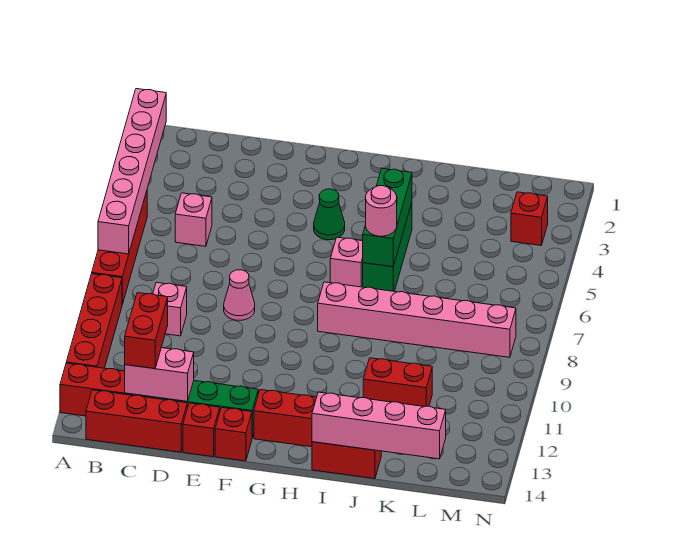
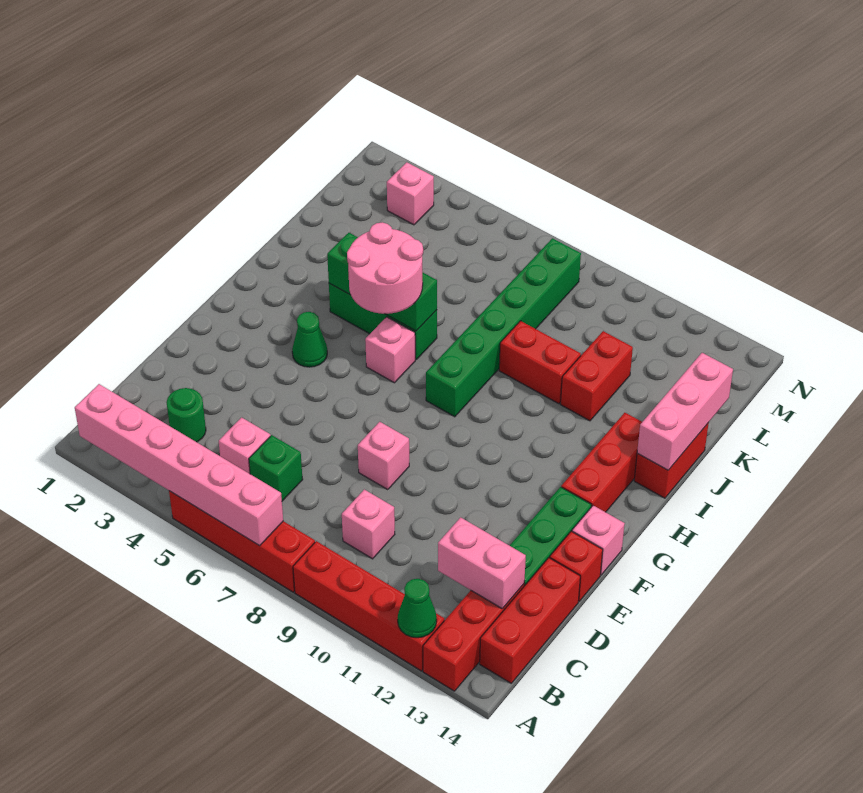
none -> green 1x1 cone [398,579,437,638]
none -> green 1x1 round brick [167,388,206,442]
none -> green 1x1 brick [249,435,303,501]
red 1x2 brick [125,293,168,369] -> red 1x2 brick moved to [499,321,581,404]
pink 1x2 brick [125,348,194,401] -> pink 1x2 brick turned to [438,517,526,609]
pink 1x1 cone [224,270,255,320] -> pink 1x1 brick [358,422,409,490]
red 1x1 brick [215,408,252,461] -> pink 1x1 brick [572,505,625,575]
pink 1x6 brick [318,282,516,357] -> green 1x6 brick [426,238,581,417]
pink 1x1 round brick [366,186,397,236] -> pink 2x2 round brick [347,222,423,314]
pink 1x4 brick [312,392,446,459] -> pink 1x3 brick [637,353,733,470]
red 1x1 brick [511,192,548,245] -> pink 1x1 brick [387,162,434,225]

